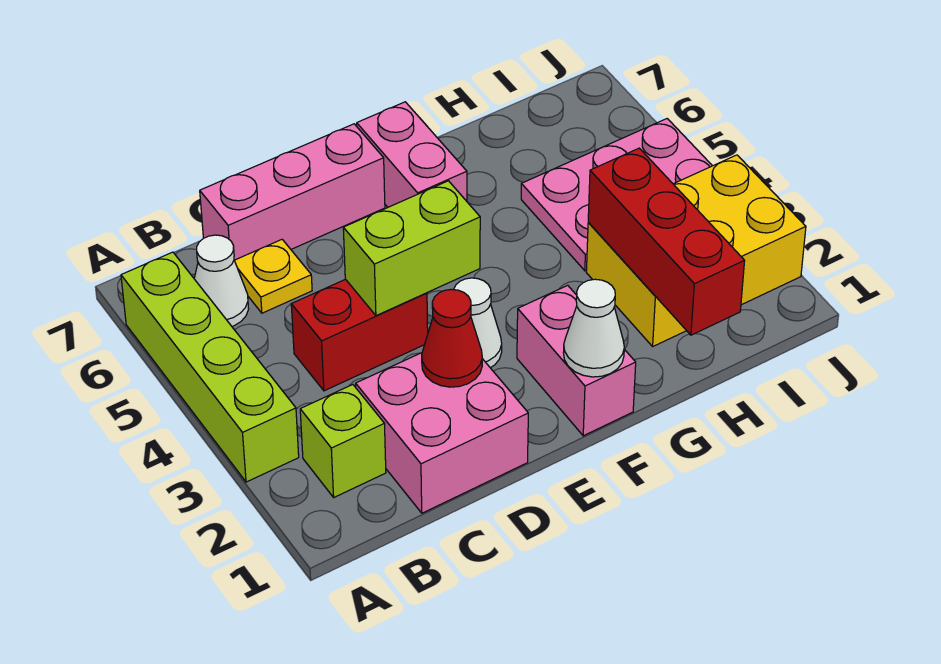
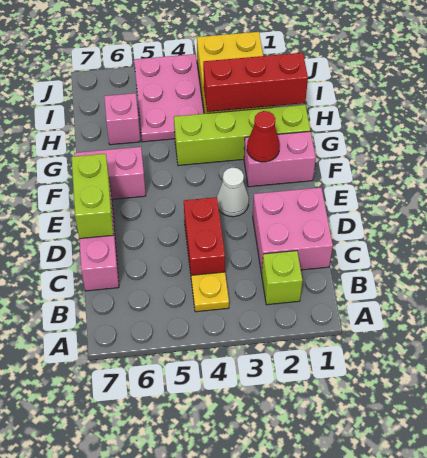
lime 1x4 brick [121,252,299,482] -> lime 1x4 brick moved to [174,105,310,166]
white 1x1 cone [194,235,248,326] -> none
yellow 1x1 plate [234,239,312,313] -> yellow 1x1 plate moved to [191,272,229,312]
red 1x1 cone [422,289,482,387] -> red 1x1 cone moved to [247,111,280,162]
lime 1x2 brick [343,181,480,316] -> lime 1x2 brick moved to [72,154,114,239]
white 1x1 cone [563,279,624,377] -> none
none -> pink 1x1 brick [104,93,140,145]

